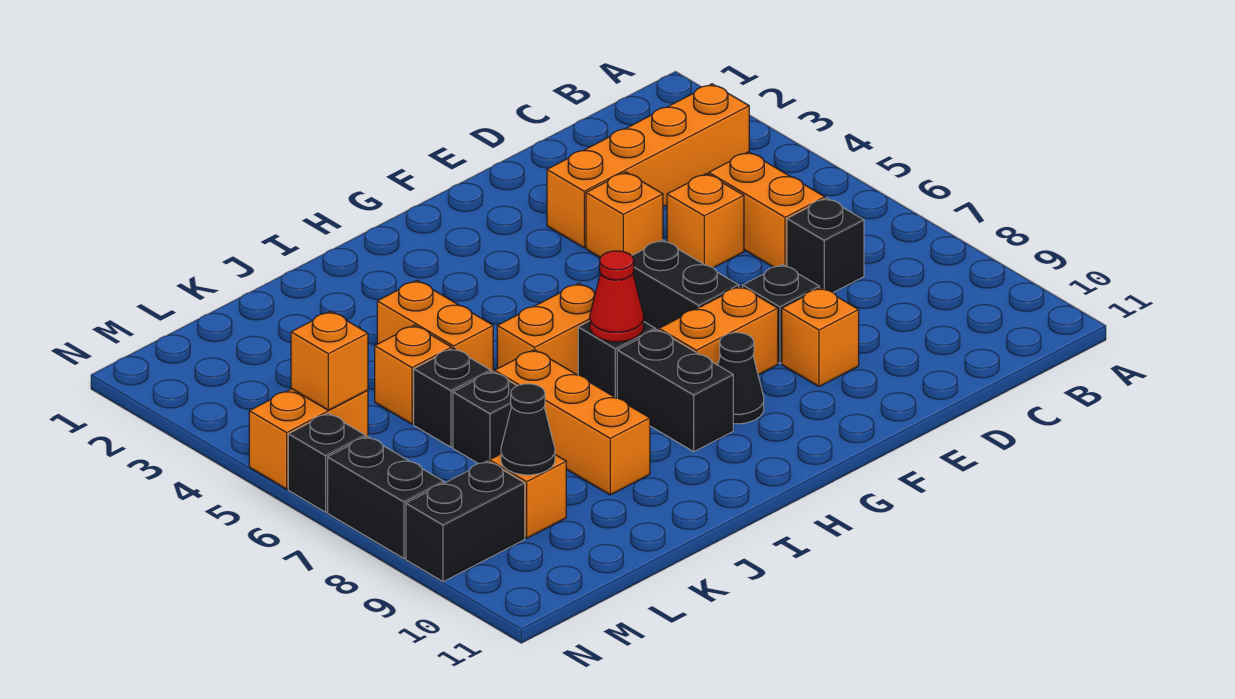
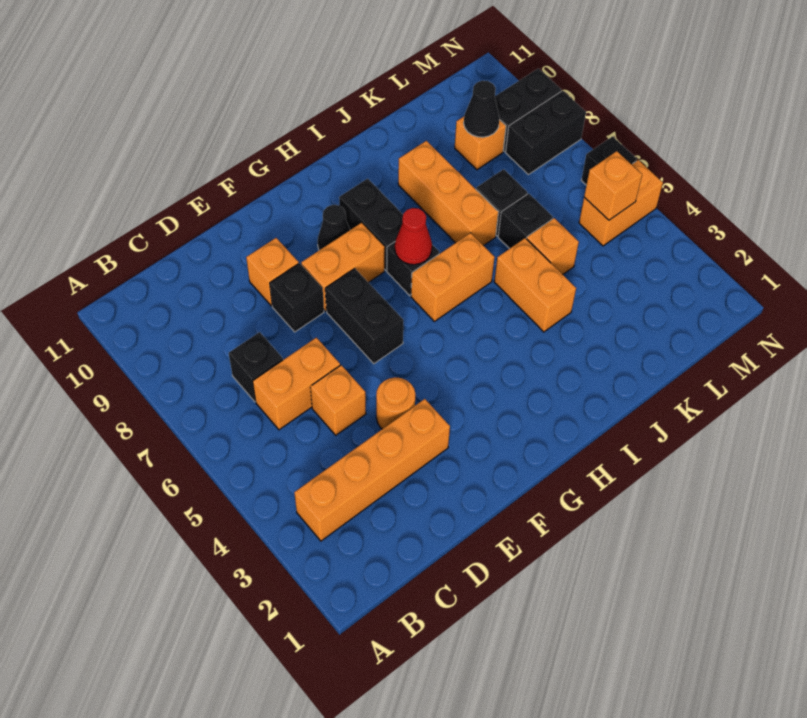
orange 1x2 brick [709,152,825,267] -> orange 1x2 brick turned to [253,338,340,430]
orange 1x1 brick [586,172,663,257] -> orange 1x1 round brick [376,377,415,429]
black 1x2 brick [328,436,444,558] -> black 1x2 brick turned to [506,91,586,174]

